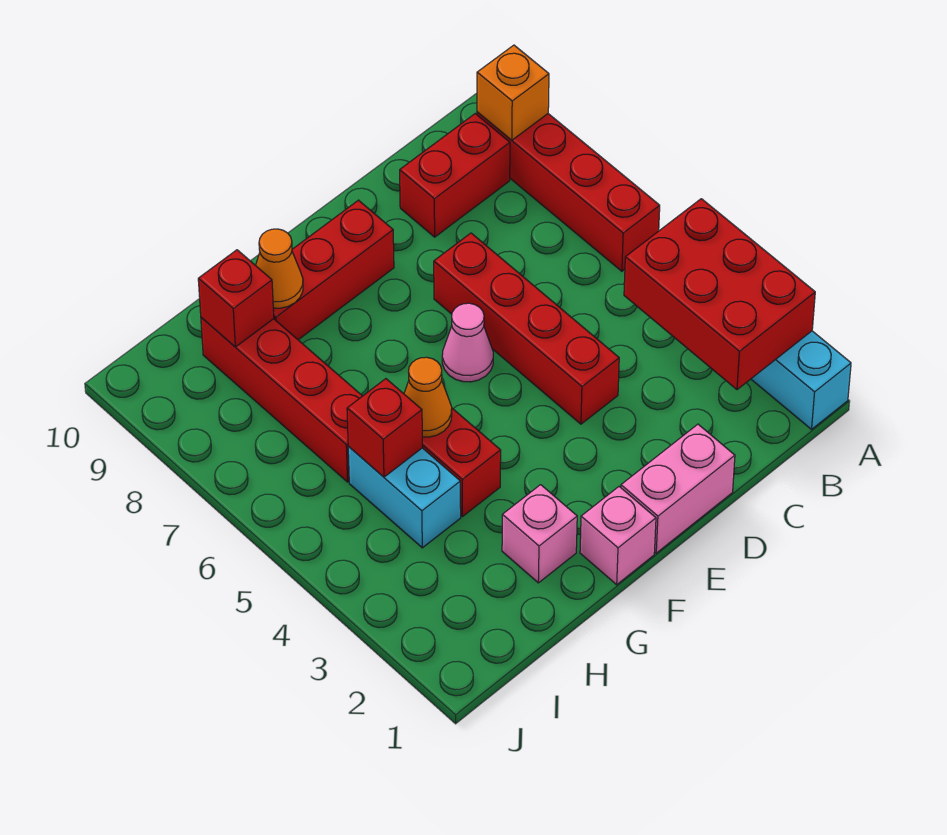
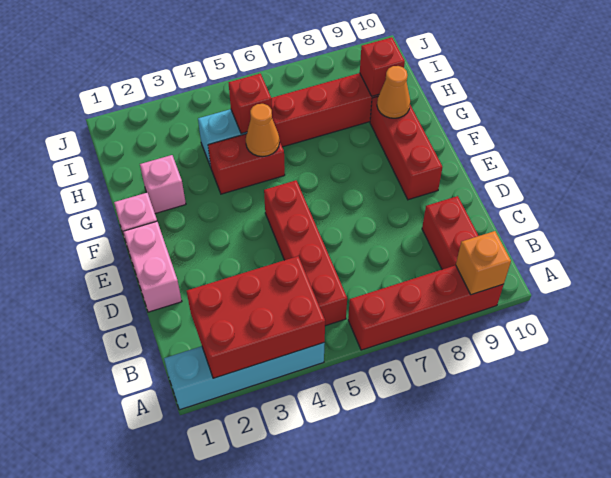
red 1x4 brick [434,233,619,424] -> red 1x4 brick turned to [264,180,347,326]
pink 1x1 cone [442,303,493,382] -> none

